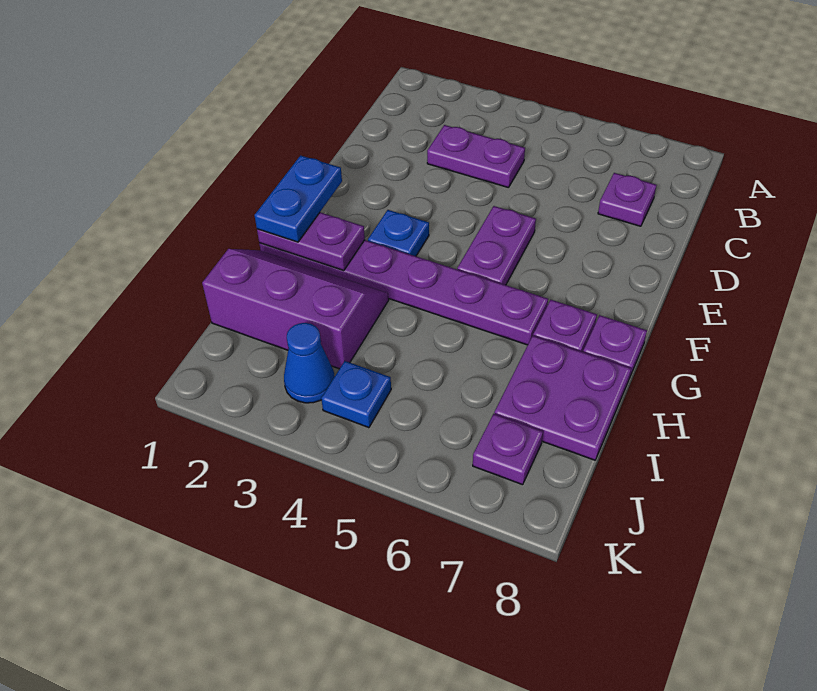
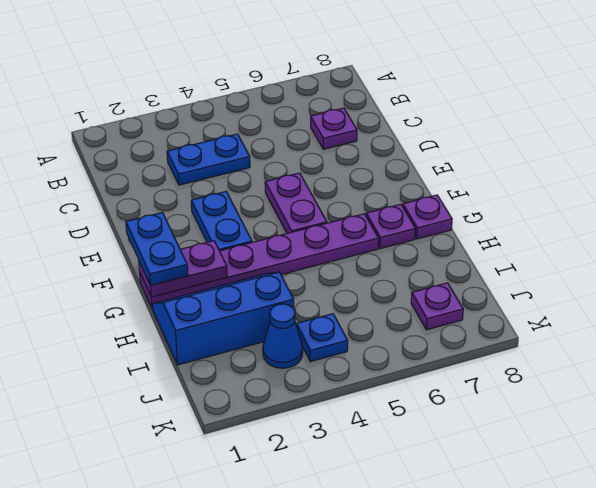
purple 1x2 plate [427,125,525,188] -> blue 1x2 plate [167,134,250,185]
blue 1x1 plate [368,210,429,256] -> blue 1x2 plate [191,192,252,251]
purple 2x3 slope [202,249,389,369] -> blue 2x3 slope [152,272,294,365]
purple 2x2 plate [494,336,631,460] -> none

